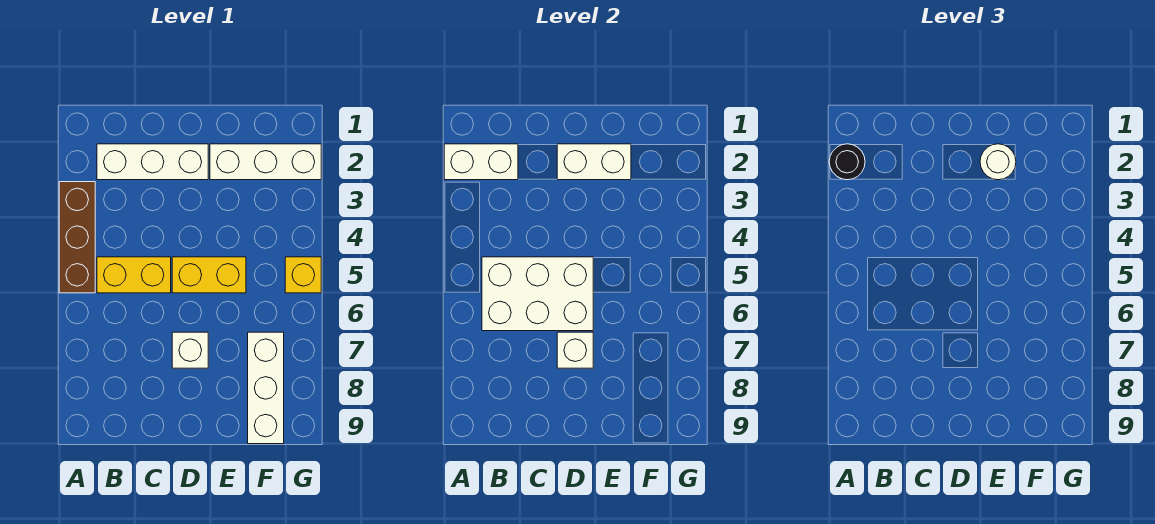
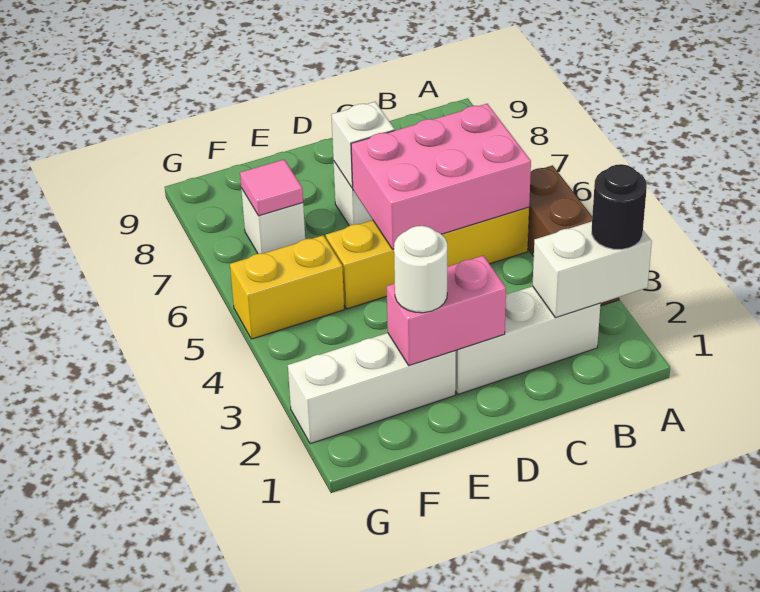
white 2x3 brick [482,257,593,331] -> pink 2x3 brick [351,104,531,249]
white 1x2 brick [557,144,631,180] -> pink 1x2 brick [387,256,506,365]
white 1x3 brick [248,332,284,444] -> white 1x1 brick [241,188,305,254]
none -> pink 1x1 tile [240,160,303,216]
yellow 1x1 brick [285,257,321,293] -> yellow 1x2 brick [230,235,344,339]

